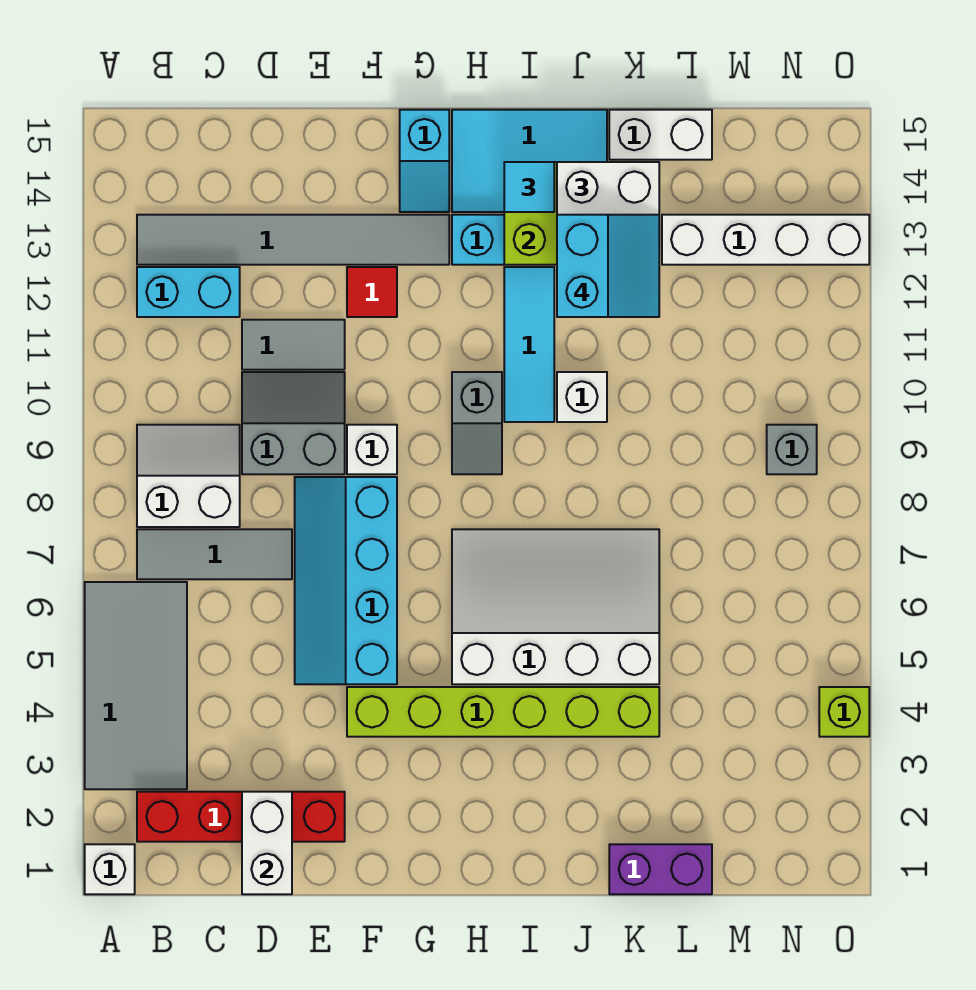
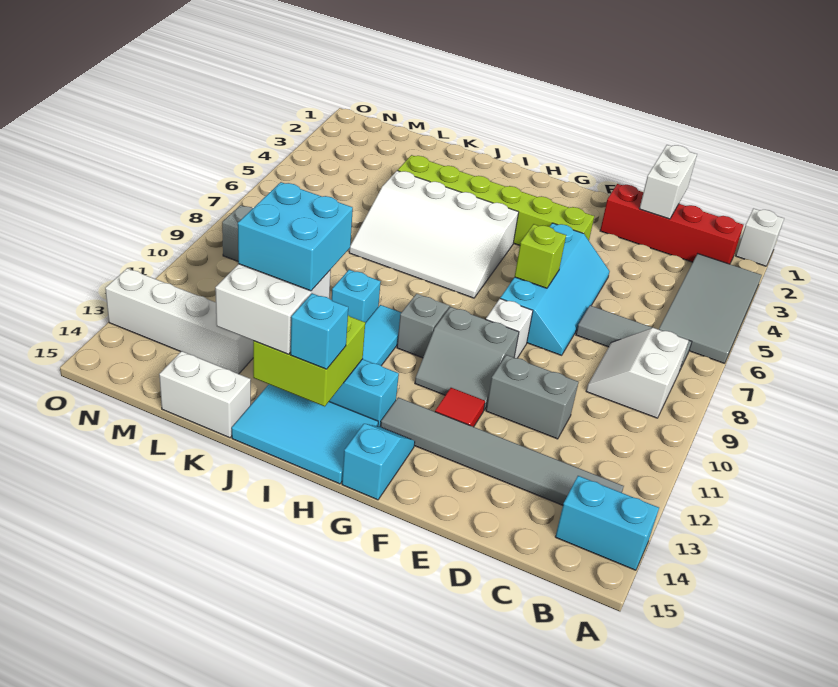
white 2x2 slope [137,425,240,527] -> white 2x2 slope turned to [586,328,689,418]
cyan 1x2 brick [137,267,240,317] -> cyan 1x2 brick moved to [555,476,659,570]
grey 2x2 slope [242,372,345,474] -> grey 2x2 slope moved to [415,307,519,410]
grey 1x2 tile [242,320,345,370] -> grey 1x2 brick [486,355,578,439]
cyan 1x1 tile [504,162,554,212] -> cyan 1x1 brick [291,293,348,369]
white 1x1 brick [557,372,607,422] -> cyan 1x1 brick [332,270,381,323]
cyan 2x2 slope [557,215,659,317] -> cyan 2x2 brick [238,182,353,291]
purple 1x2 brick [609,844,712,894] -> none
lime 1x1 brick [819,687,869,737] -> lime 1x1 brick moved to [515,224,566,288]

